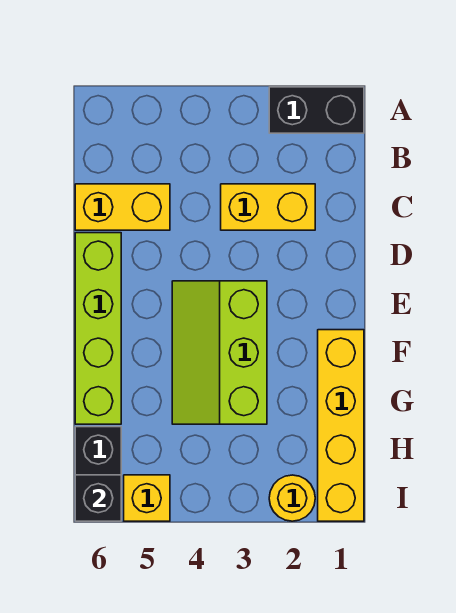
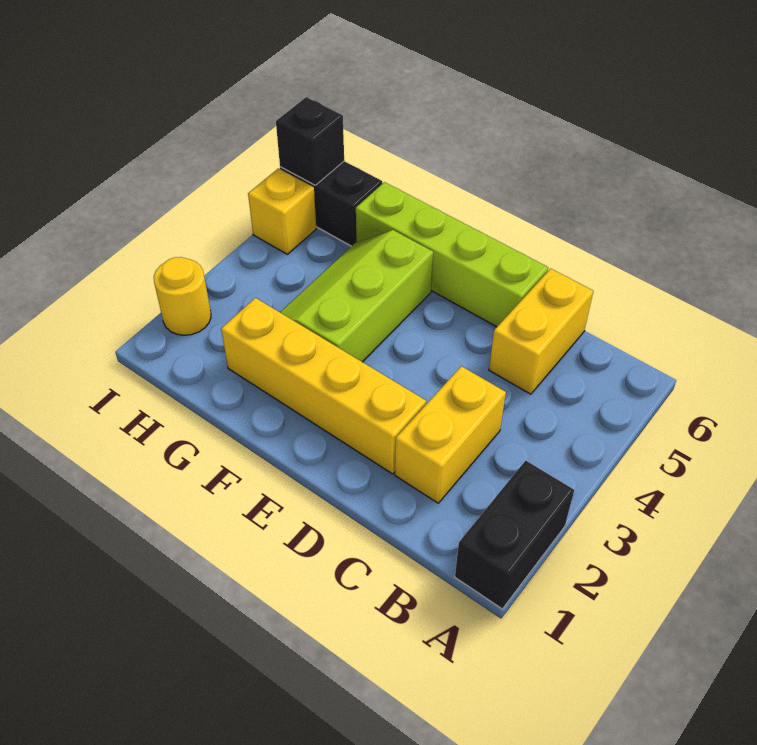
lime 2x3 slope [172,281,267,424] -> lime 2x3 slope turned to [280,230,433,362]
yellow 1x4 brick [318,330,364,521] -> yellow 1x4 brick moved to [221,298,426,474]

